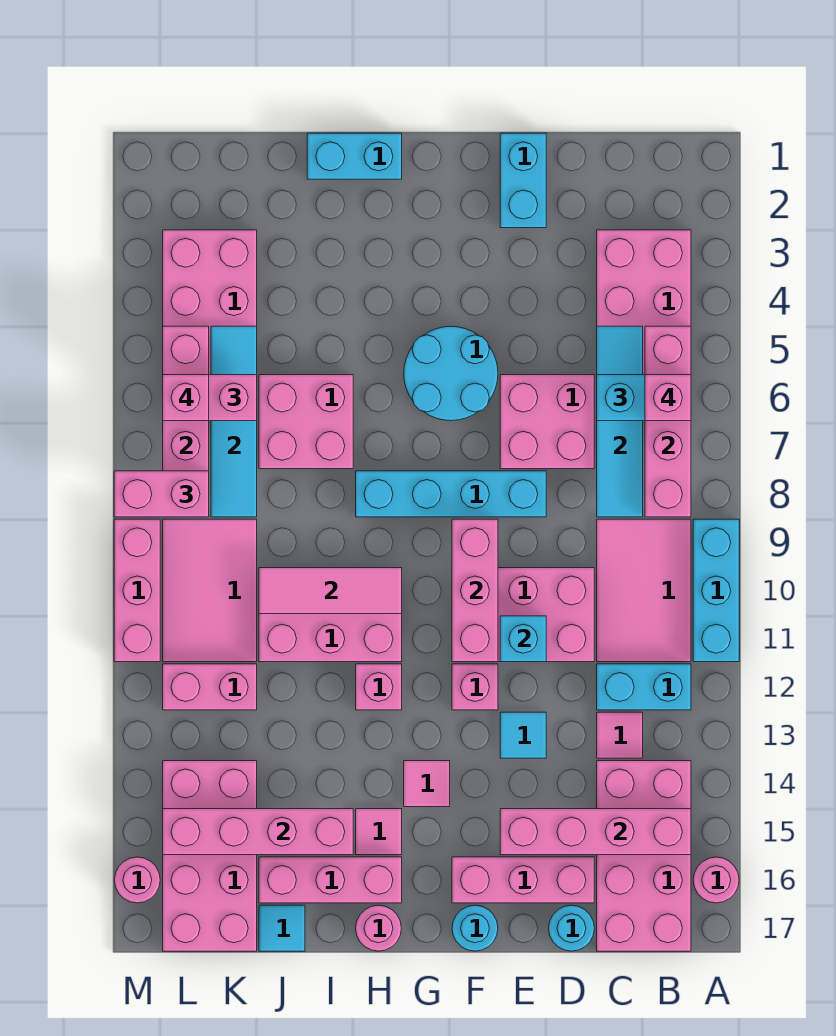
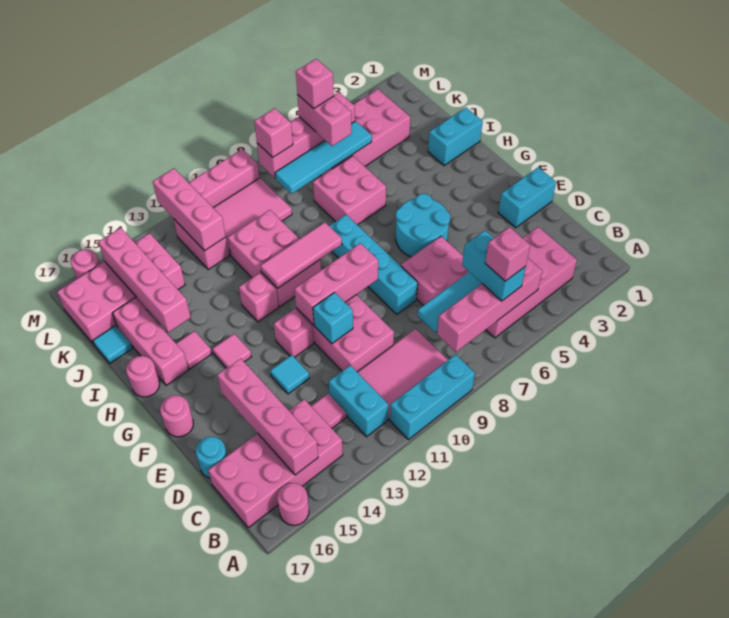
pink 1x3 brick [452,857,594,903] -> pink 1x3 brick moved to [153,168,226,251]
cyan 1x1 round brick [452,905,498,951] -> pink 1x1 round brick [160,395,193,437]
cyan 1x2 brick [307,133,402,179] -> cyan 1x2 brick turned to [428,108,483,166]
pink 1x3 tile [259,568,402,614] -> pink 1x3 tile turned to [260,222,342,288]
pink 1x2 brick [114,471,209,517] -> pink 1x1 brick [254,108,293,157]

